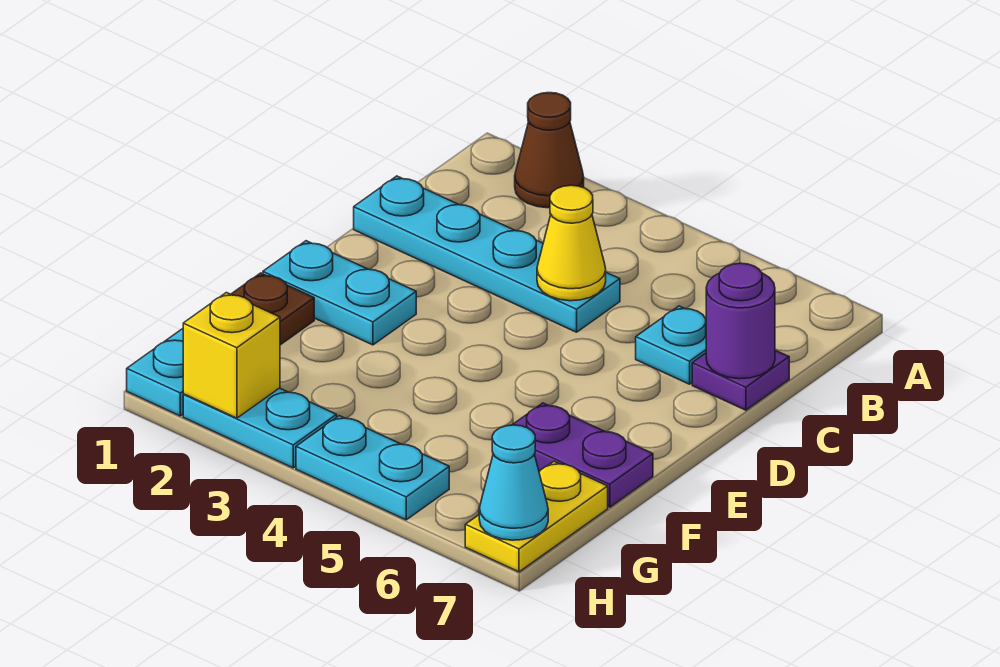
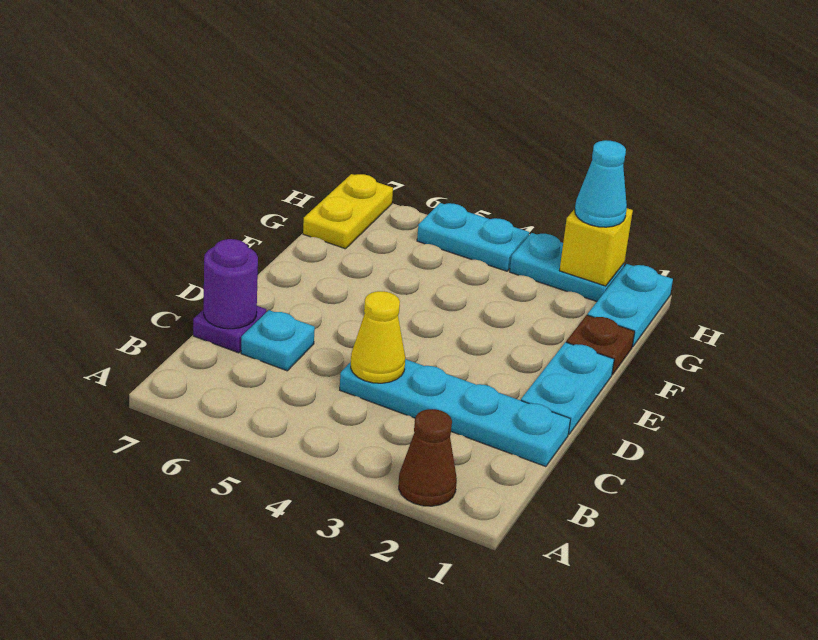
cyan 1x2 plate [263,241,416,345] -> cyan 1x2 plate turned to [521,342,614,434]
purple 1x2 plate [513,403,653,507] -> none
cyan 1x1 cone [479,425,548,540] -> cyan 1x1 cone moved to [575,140,627,227]

